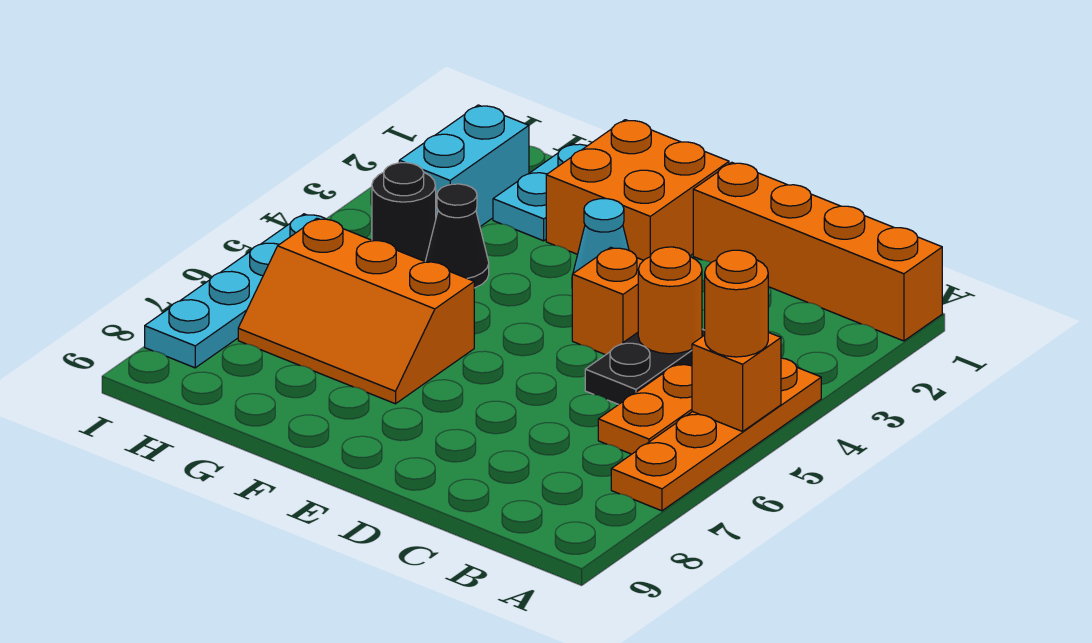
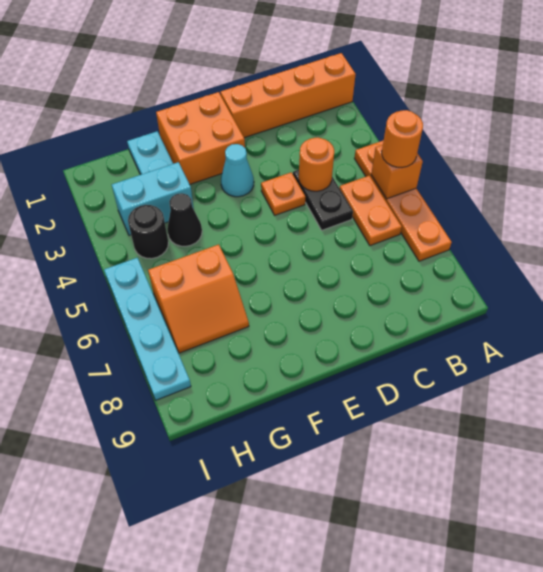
orange 1x1 brick [572,247,644,355] -> orange 1x1 plate [261,172,305,215]
orange 2x3 slope [238,218,474,404] -> orange 2x2 slope [148,244,249,353]
cyan 1x2 brick [399,105,529,227] -> cyan 1x2 brick turned to [112,162,194,235]

